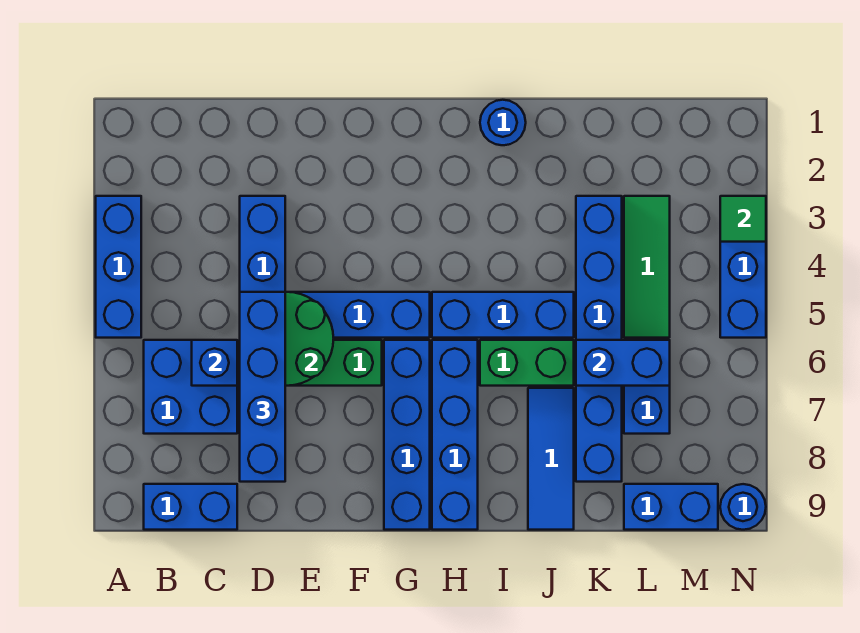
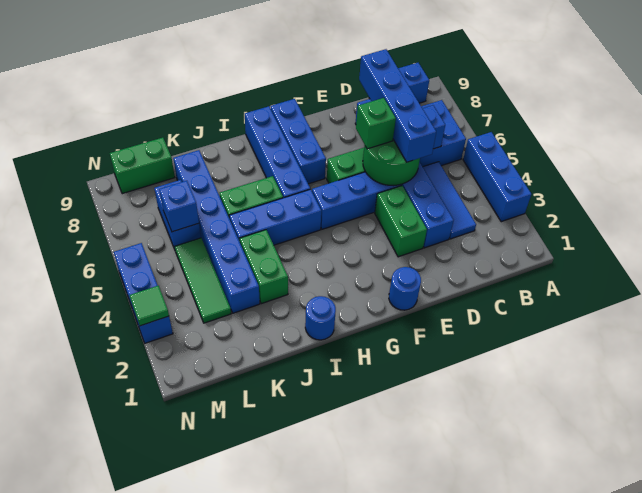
none -> green 1x2 brick [375,186,427,257]
none -> green 1x1 brick [356,98,396,149]
blue 1x4 brick [384,340,430,530] -> blue 1x3 brick [270,99,326,184]
none -> green 1x2 brick [240,230,288,304]
blue 1x3 tile [528,388,574,530] -> blue 1x3 tile moved to [423,162,476,239]
blue 1x2 brick [576,340,670,386] -> blue 1x1 brick [159,181,199,232]
blue 1x2 brick [624,484,718,530] -> green 1x2 brick [110,138,175,194]
blue 1x1 round brick [720,484,766,530] -> blue 1x1 round brick moved to [389,267,421,310]

